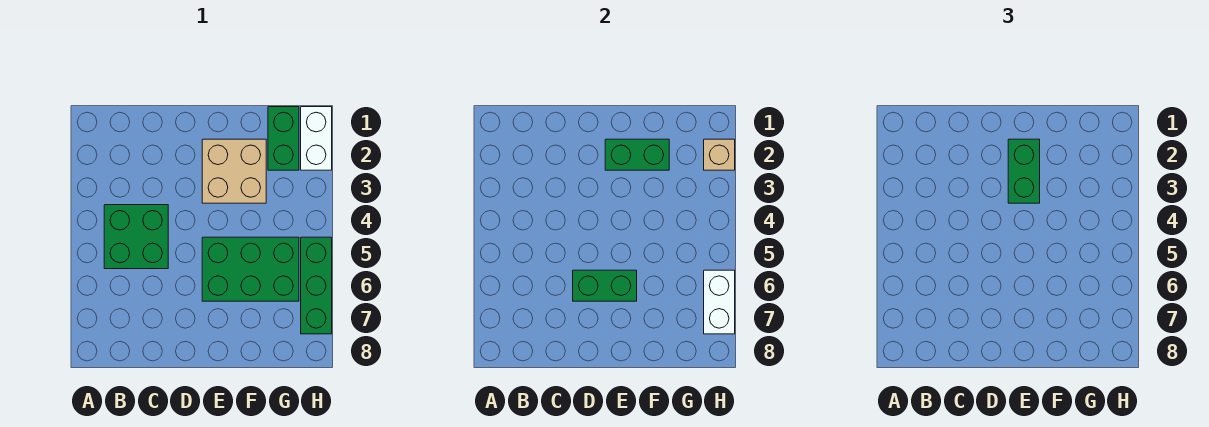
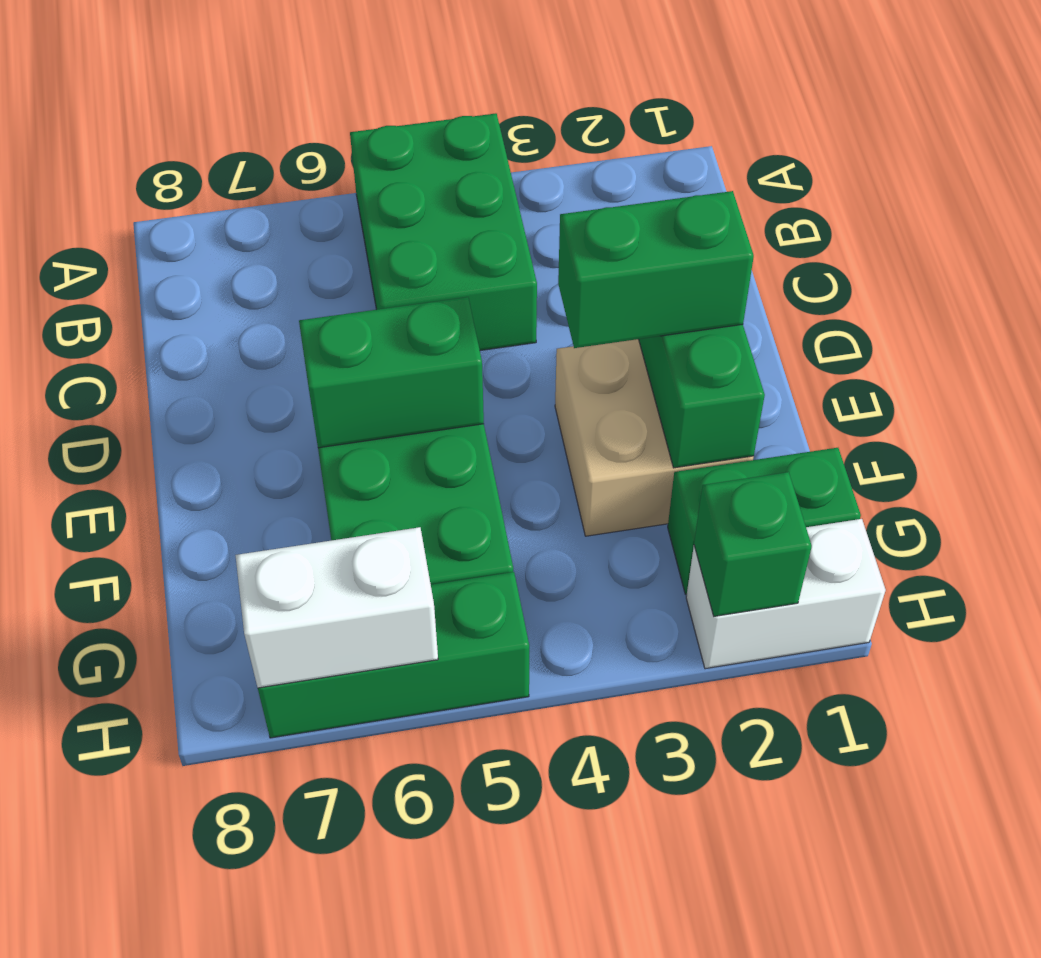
green 2x2 brick [104,205,168,269] -> green 2x3 brick [350,113,537,351]
green 1x2 brick [573,270,637,301] -> green 1x2 brick turned to [299,297,484,448]
tan 1x1 brick [704,139,735,170] -> green 1x1 brick [694,472,812,616]

